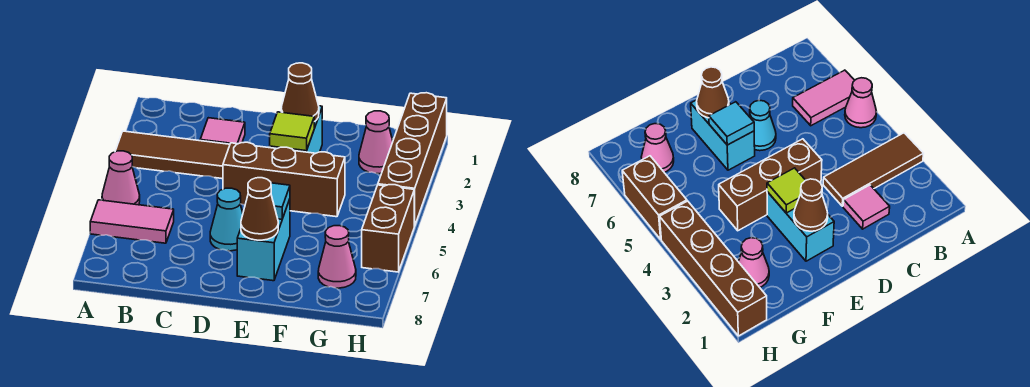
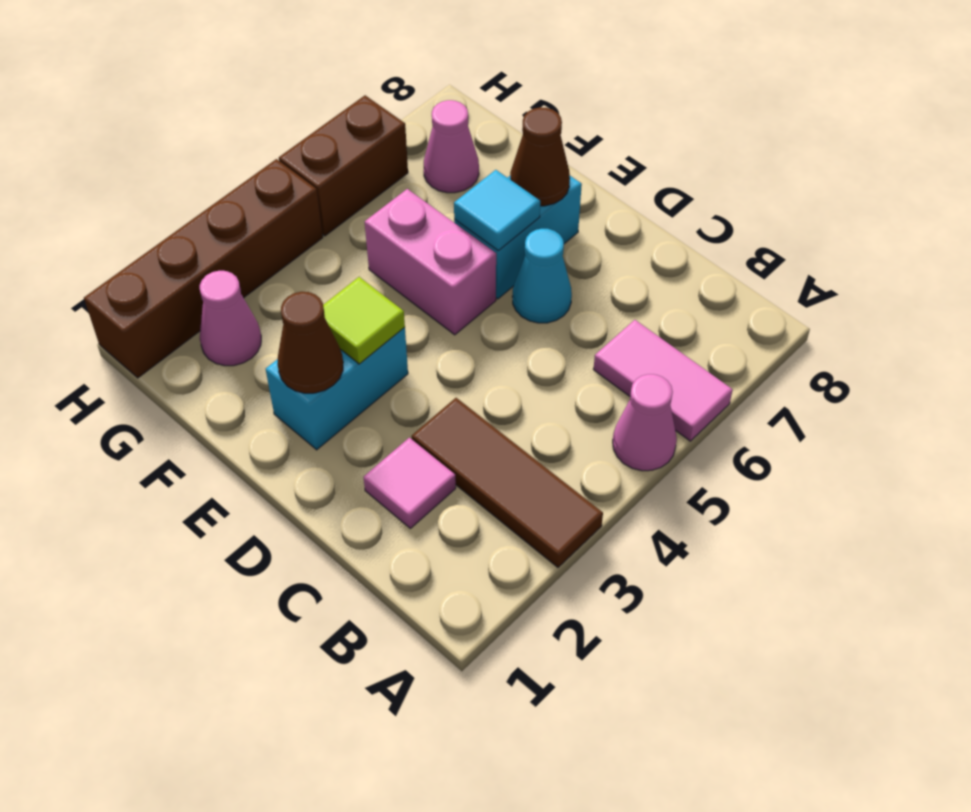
brown 1x3 brick [223,142,345,217] -> none
none -> pink 1x2 brick [365,189,496,335]

